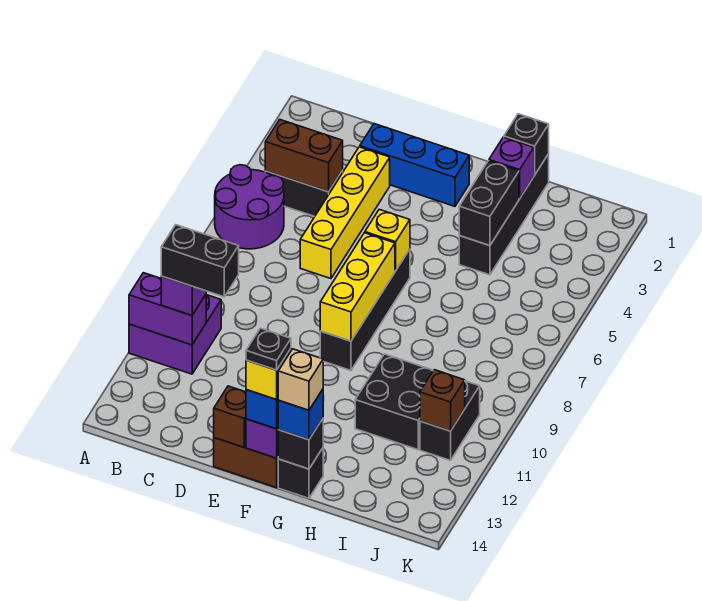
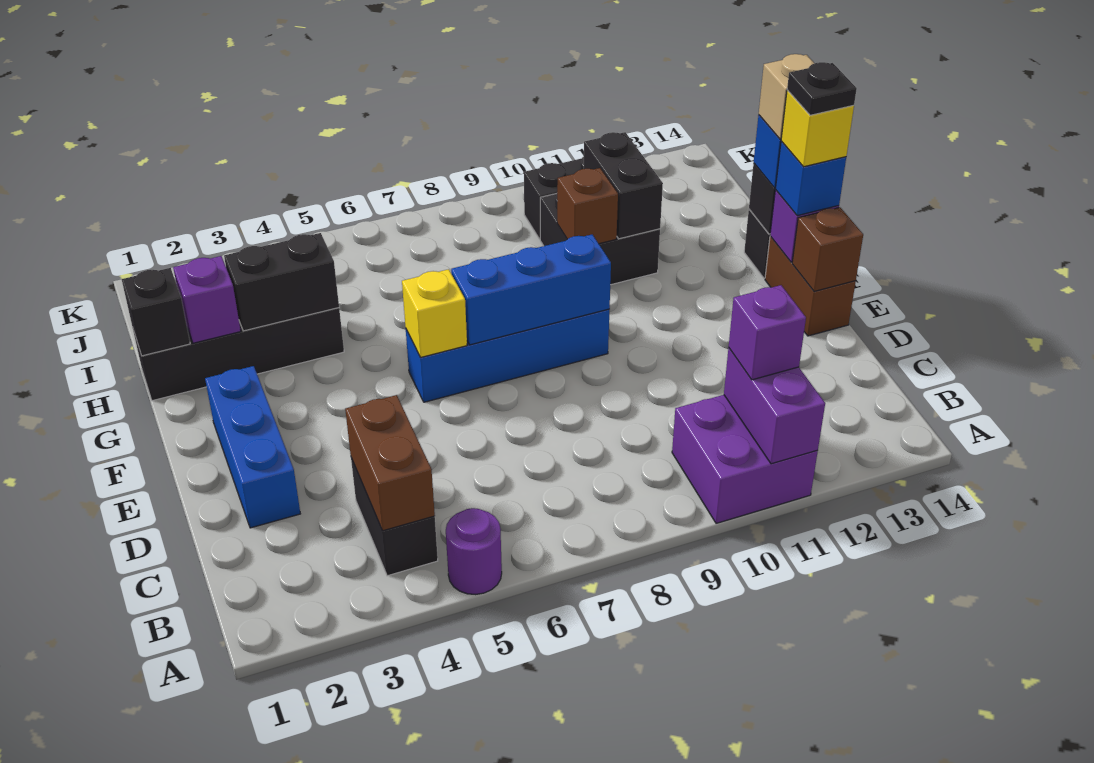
purple 2x2 round brick [215,165,284,249] -> purple 1x1 round brick [446,508,502,595]
black 1x2 brick [161,225,239,297] -> black 1x2 brick moved to [584,132,663,239]
yellow 1x4 brick [300,147,390,279] -> none
black 1x4 brick [320,249,410,370] -> blue 1x4 brick [406,309,609,402]
yellow 1x3 brick [320,233,395,341] -> blue 1x3 brick [451,235,611,345]
brown 1x1 brick [420,370,465,431] -> brown 1x1 brick moved to [557,168,618,244]

